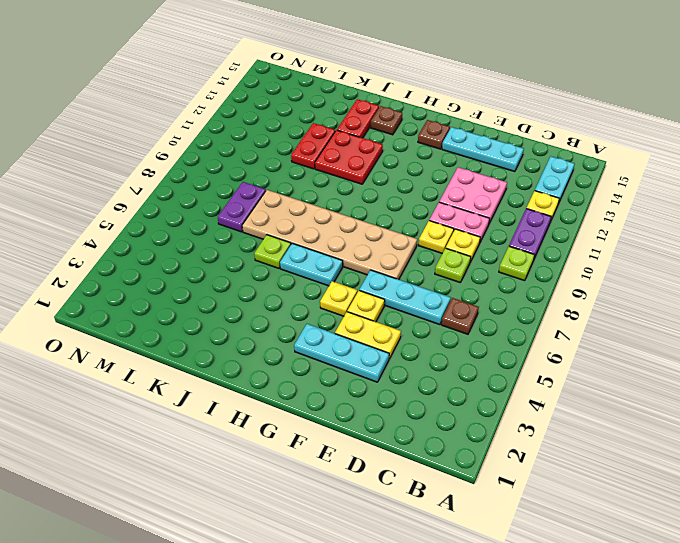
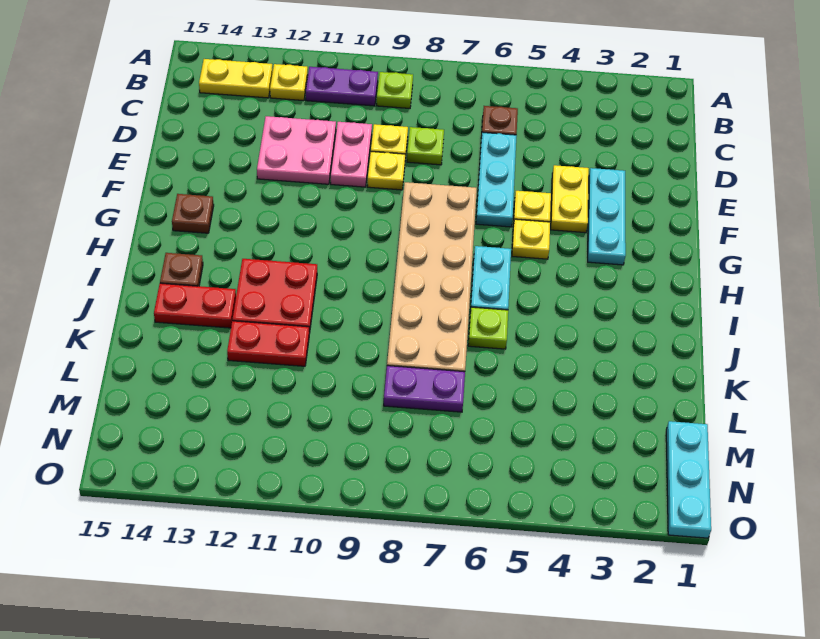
cyan 1x2 plate [535,156,574,204] -> yellow 1x2 plate [199,59,273,98]
cyan 1x3 plate [442,127,524,172] -> cyan 1x3 plate moved to [666,421,711,538]

